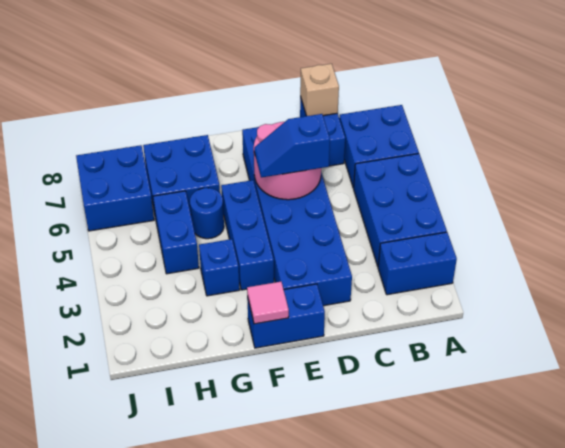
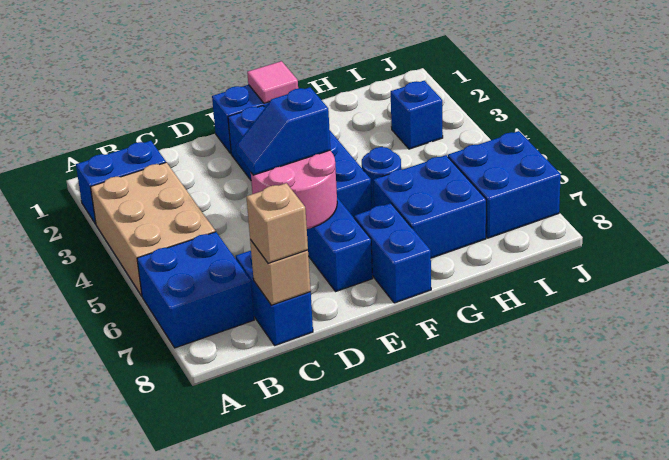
blue 2x3 brick [354,154,447,266] -> tan 2x3 brick [91,162,215,296]
none -> tan 1x1 brick [246,183,308,263]
blue 2x6 brick [242,127,352,306] -> blue 1x6 brick [228,106,373,291]
blue 1x2 slope [254,114,330,178] -> blue 1x2 slope turned to [236,87,330,175]
blue 1x1 brick [199,239,240,296] -> blue 1x1 brick moved to [391,81,443,149]
blue 1x2 brick [153,191,199,274] -> blue 1x2 brick moved to [354,203,431,303]

